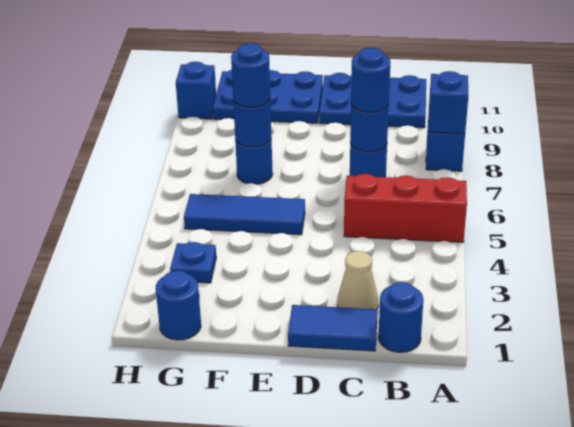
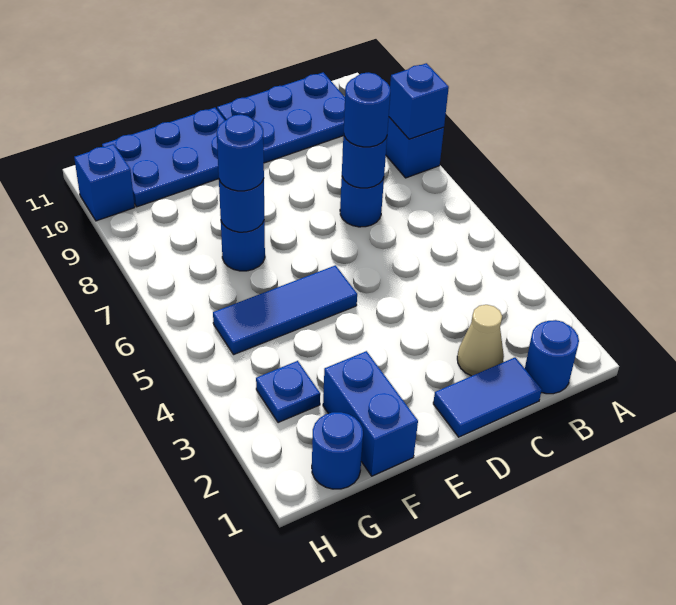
red 1x3 brick [344,174,467,242] -> none
none -> blue 1x2 brick [323,351,418,476]

